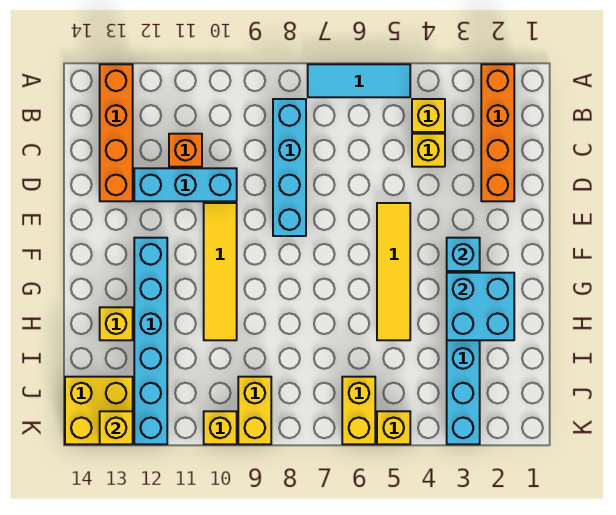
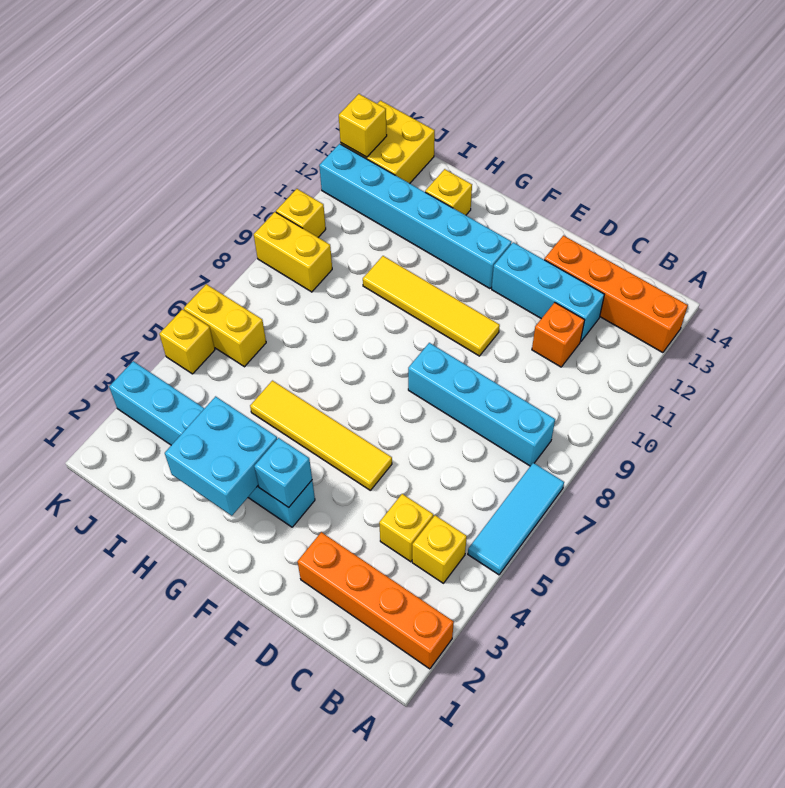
cyan 1x3 brick [134,168,237,201] -> cyan 1x3 brick turned to [492,242,604,342]

